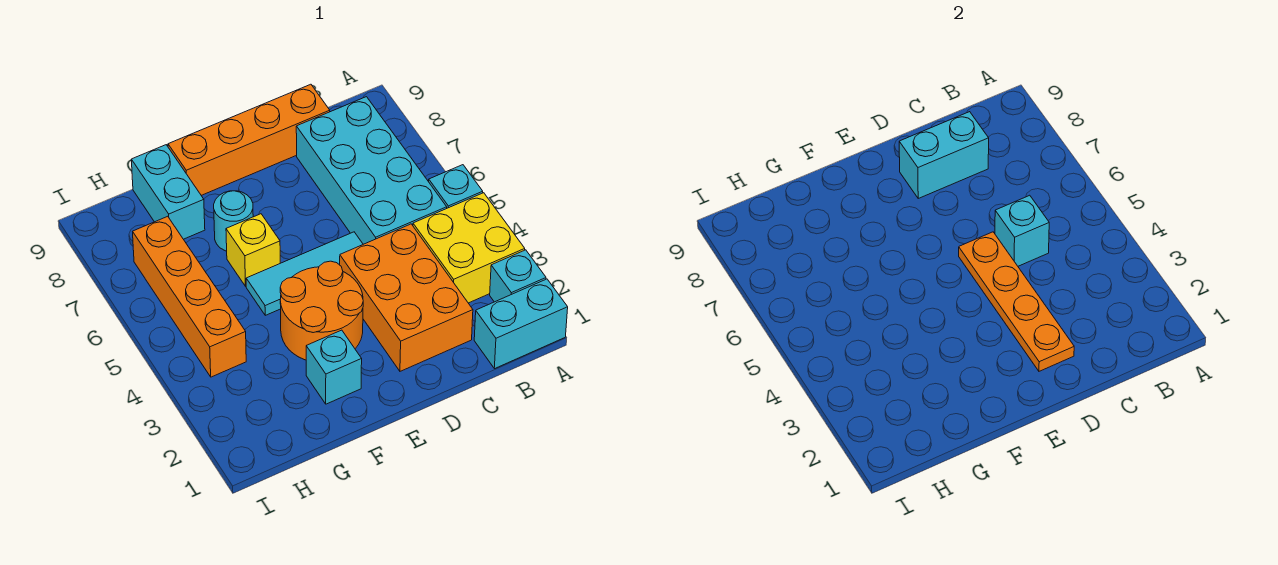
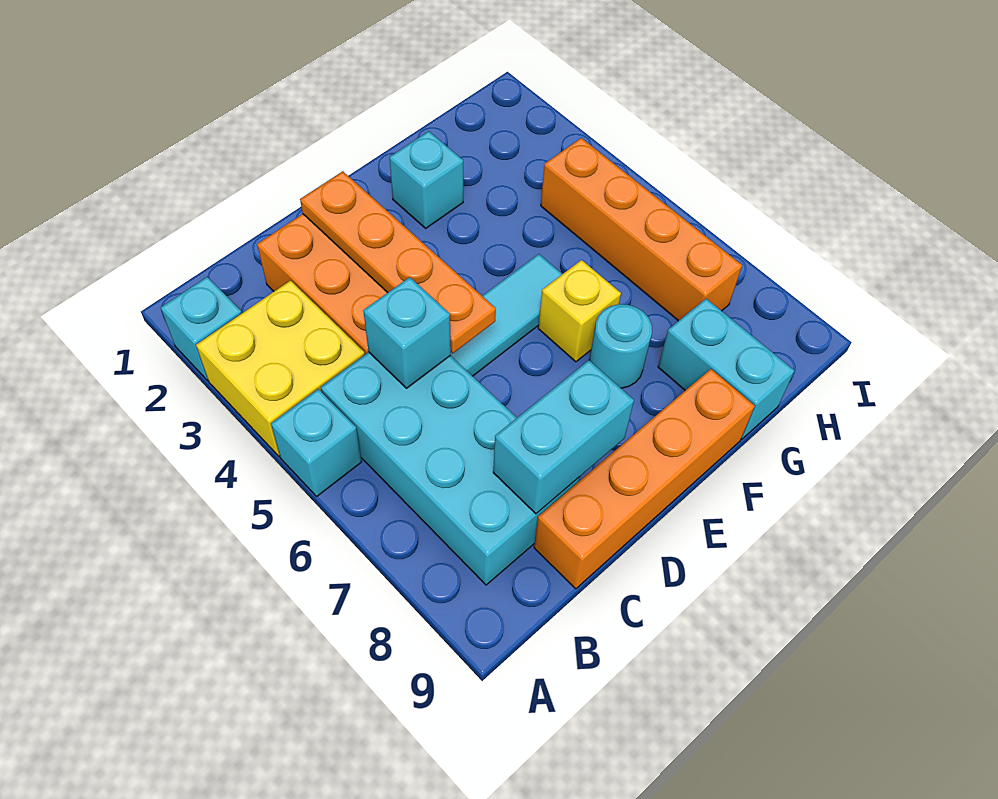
cyan 1x2 brick [474,279,568,369] -> none
orange 2x2 round brick [280,261,363,360] -> none

